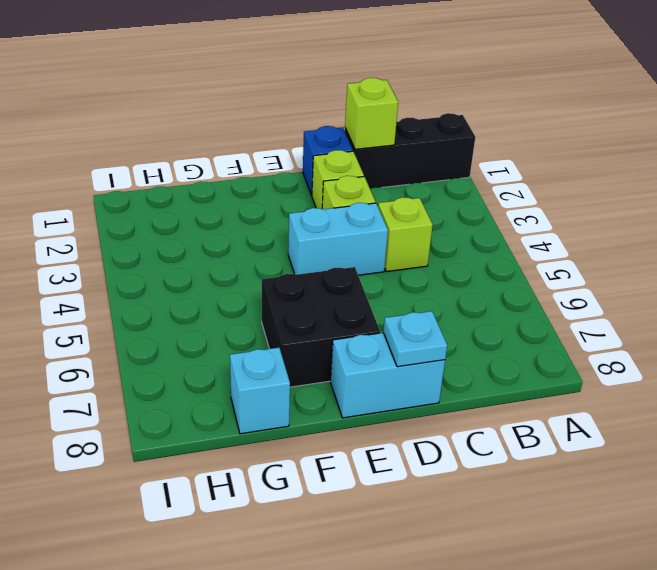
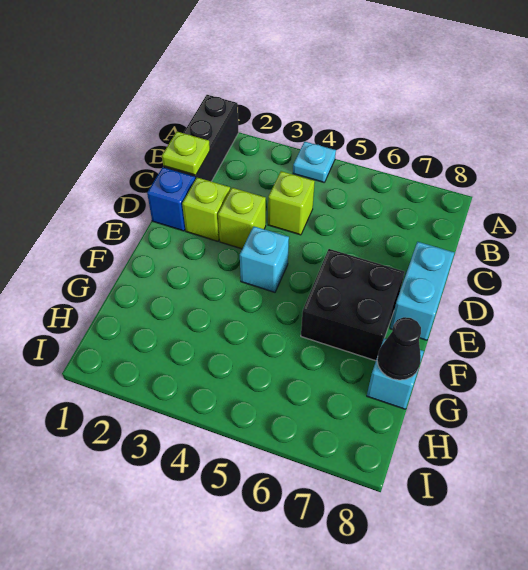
lime 1x1 brick [345,78,398,149] -> lime 1x1 plate [162,132,210,175]
cyan 1x2 brick [288,203,388,275] -> cyan 1x1 brick [240,226,289,292]
cyan 1x1 plate [383,311,447,367] -> cyan 1x1 plate moved to [293,142,336,182]
none -> black 1x1 cone [377,317,421,380]

